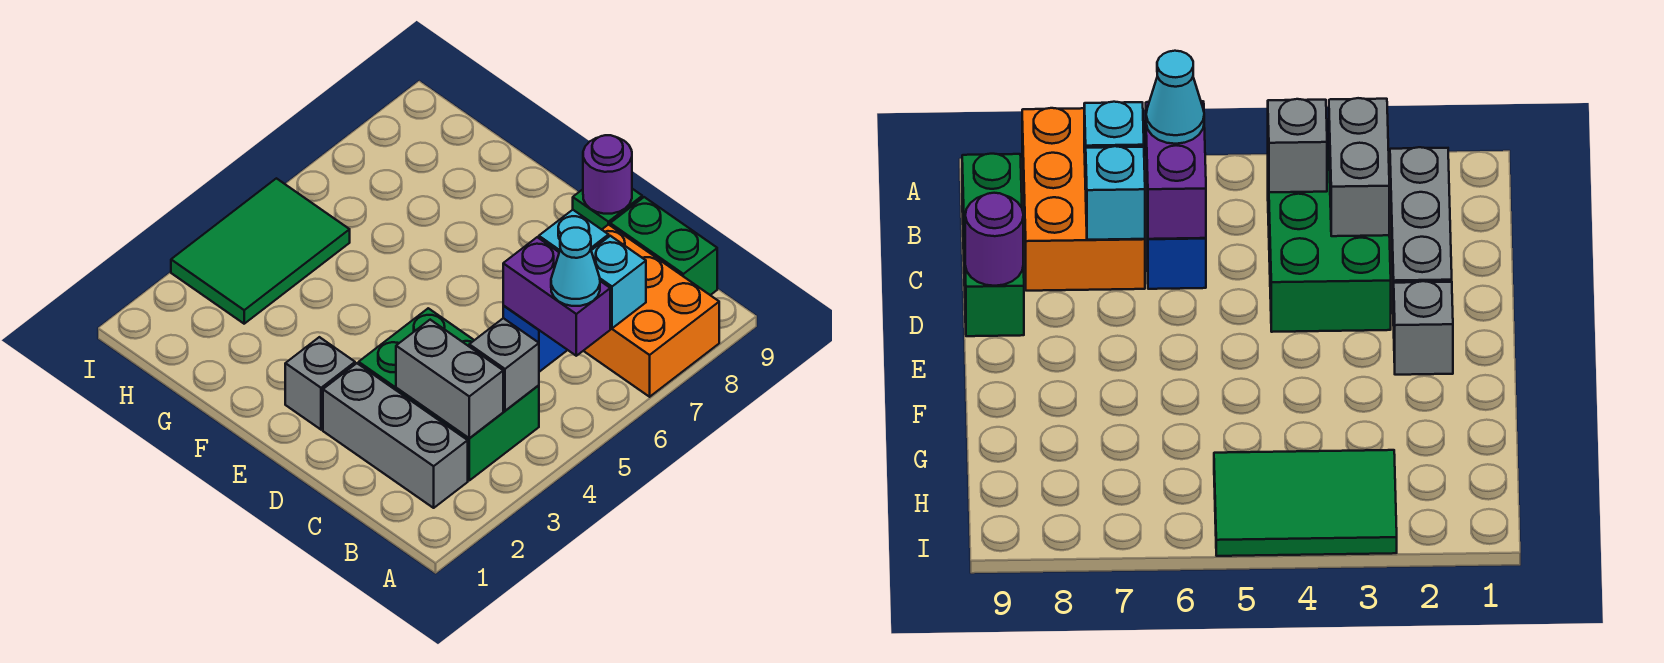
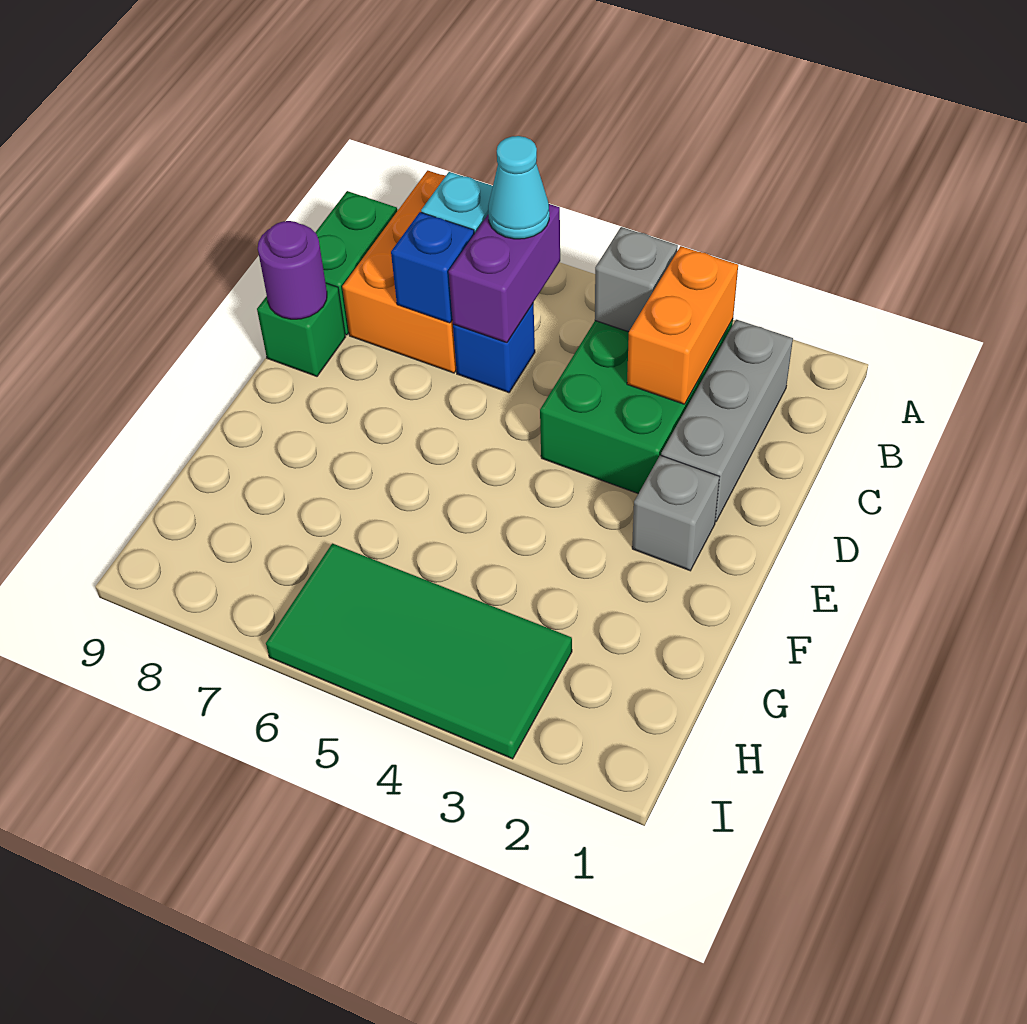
grey 1x2 brick [396,320,503,438] -> orange 1x2 brick [627,246,738,404]
cyan 1x1 brick [539,210,609,252] -> blue 1x1 brick [391,212,474,323]
green 2x3 tile [171,178,350,324] -> green 2x4 tile [266,543,572,759]

